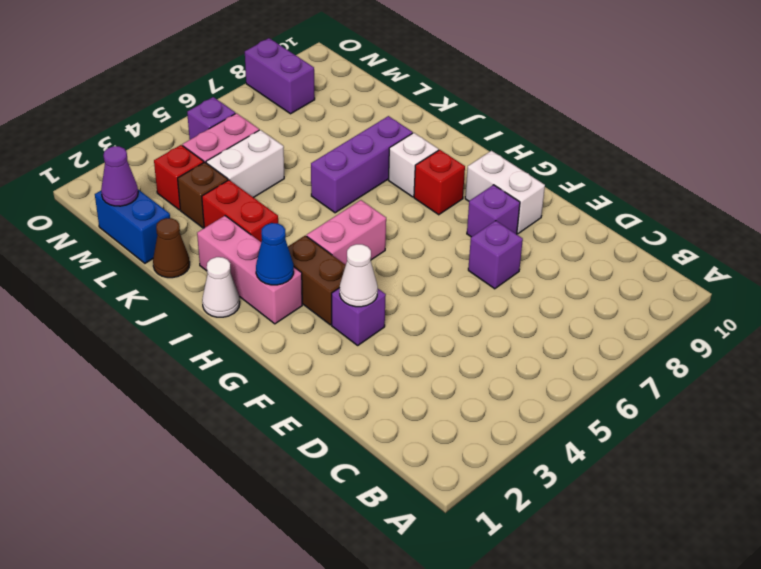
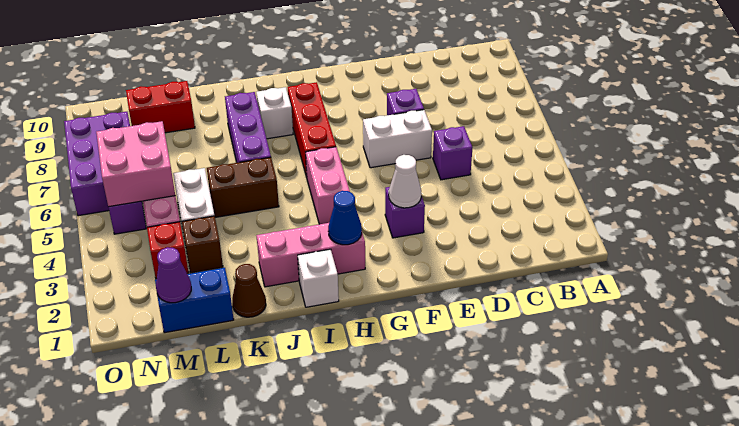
purple 1x1 brick [467,185,520,237] -> purple 1x1 brick moved to [433,126,473,180]
white 1x2 brick [465,151,545,234] -> white 1x2 brick moved to [363,110,432,168]
brown 1x2 brick [288,236,346,325] -> brown 1x2 brick moved to [207,157,279,217]
red 1x1 brick [414,150,465,215] -> red 1x3 brick [288,82,336,177]
white 1x1 cone [202,257,240,317] -> white 1x1 brick [298,249,339,307]
red 1x2 brick [202,180,278,242] -> red 1x2 brick moved to [126,81,195,133]
none -> pink 2x2 brick [96,121,175,207]
purple 1x2 brick [245,38,315,114] -> purple 2x3 brick [64,112,130,216]

